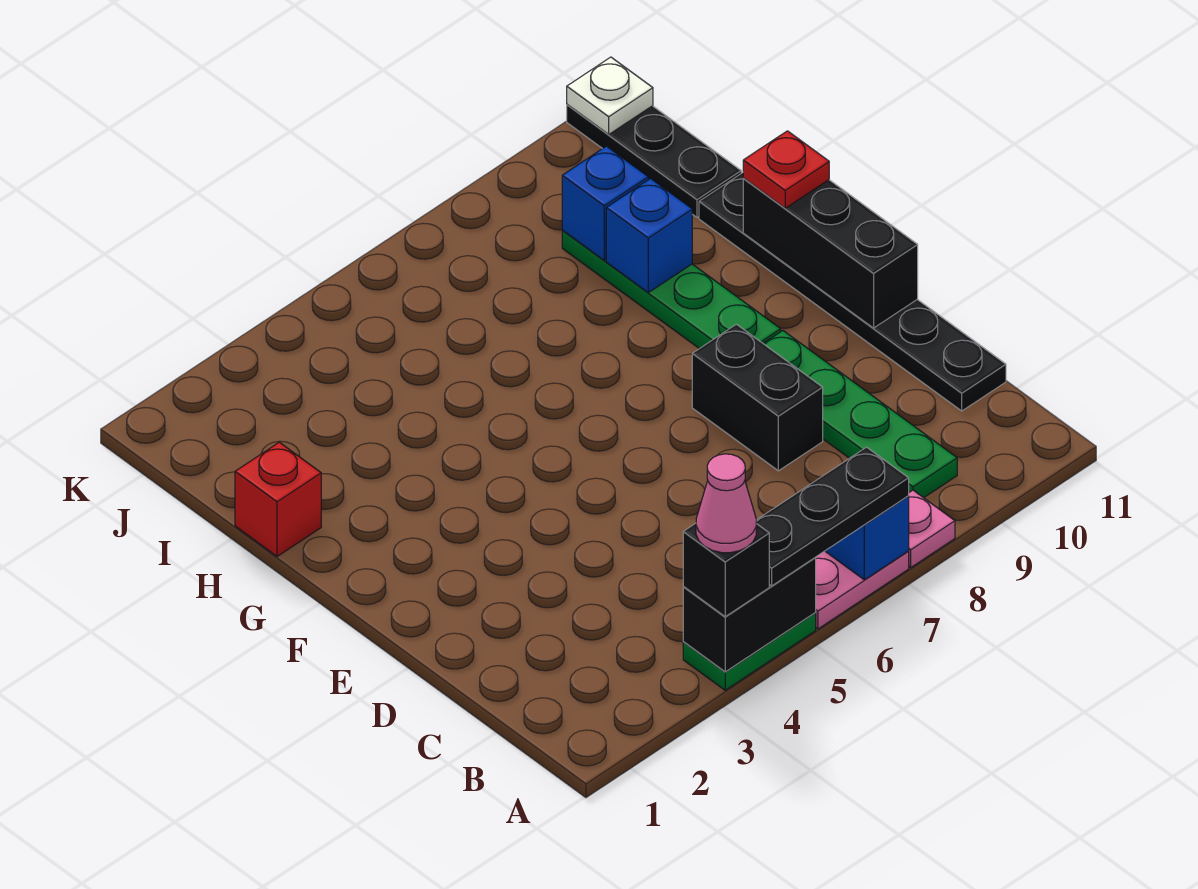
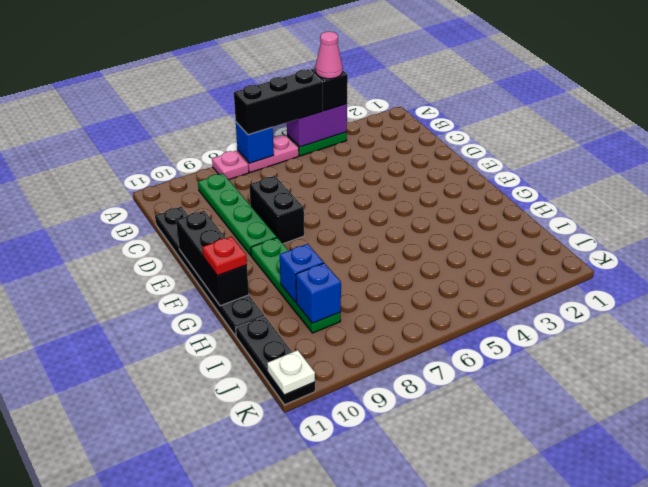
black 1x2 brick [683,557,816,672] -> purple 1x2 brick [287,104,347,147]
black 1x3 plate [757,447,909,586] -> black 1x3 brick [234,70,323,135]
red 1x1 brick [235,442,321,557] -> none

